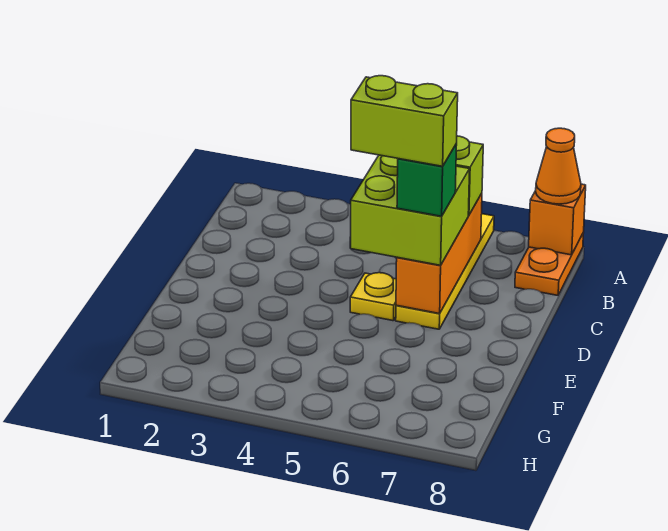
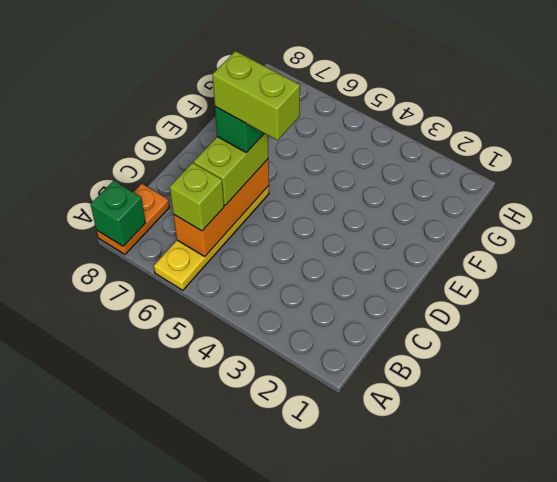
orange 1x1 brick [529,184,586,255] -> green 1x1 brick [90,181,146,246]
orange 1x1 cone [536,128,581,204] -> none
lime 2x2 brick [351,155,470,265] -> lime 1x2 brick [194,134,268,205]
yellow 1x1 plate [350,273,396,321] -> none

